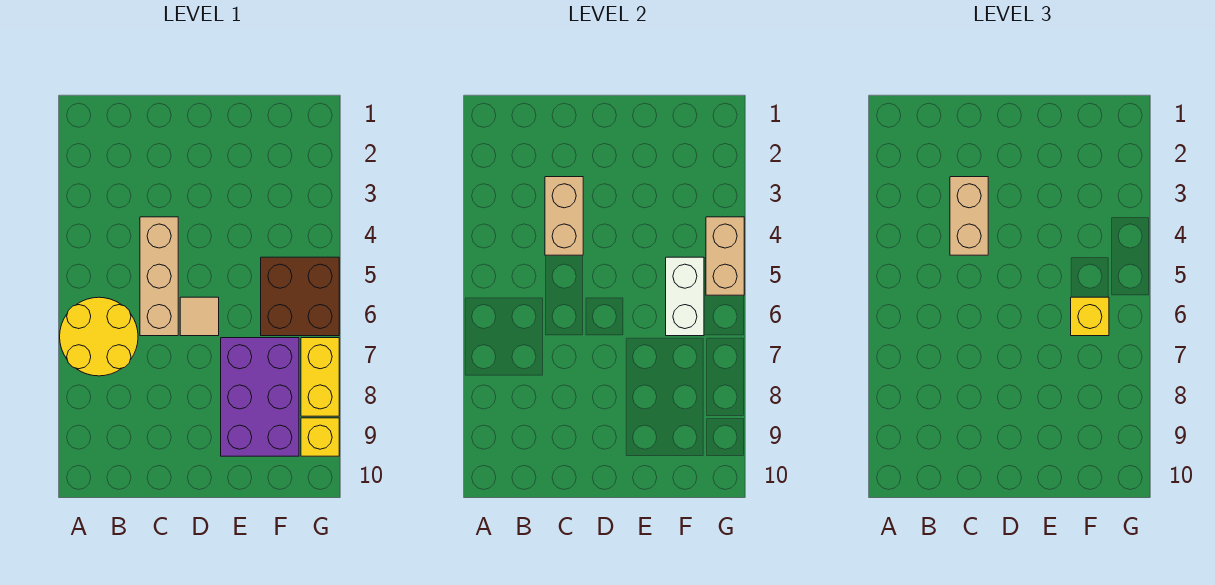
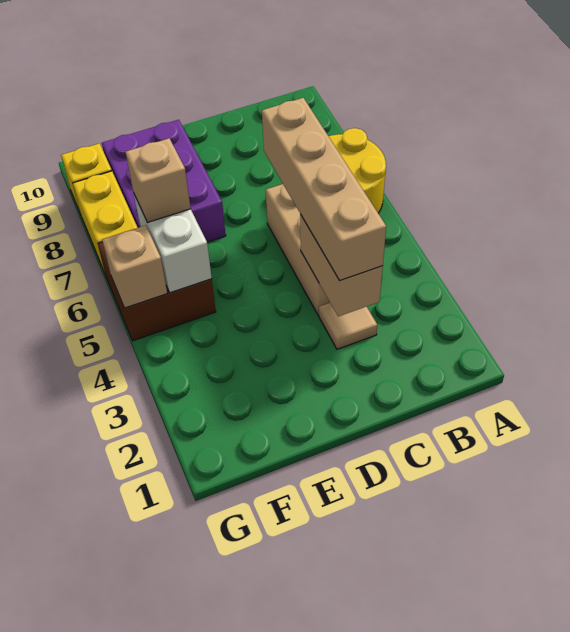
tan 1x2 brick [950,177,988,255] -> tan 1x4 brick [262,98,386,280]
tan 1x1 tile [180,297,219,336] -> tan 1x1 tile moved to [319,303,377,349]
yellow 1x1 brick [1071,297,1109,336] -> tan 1x1 brick [126,138,191,223]
tan 1x2 brick [706,217,744,295] -> tan 1x1 brick [102,226,167,308]

